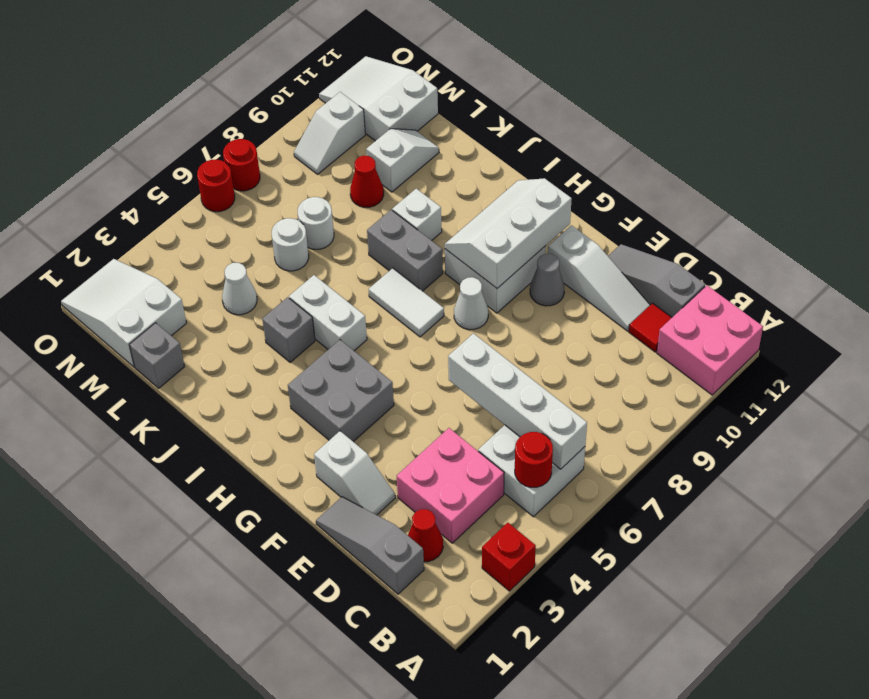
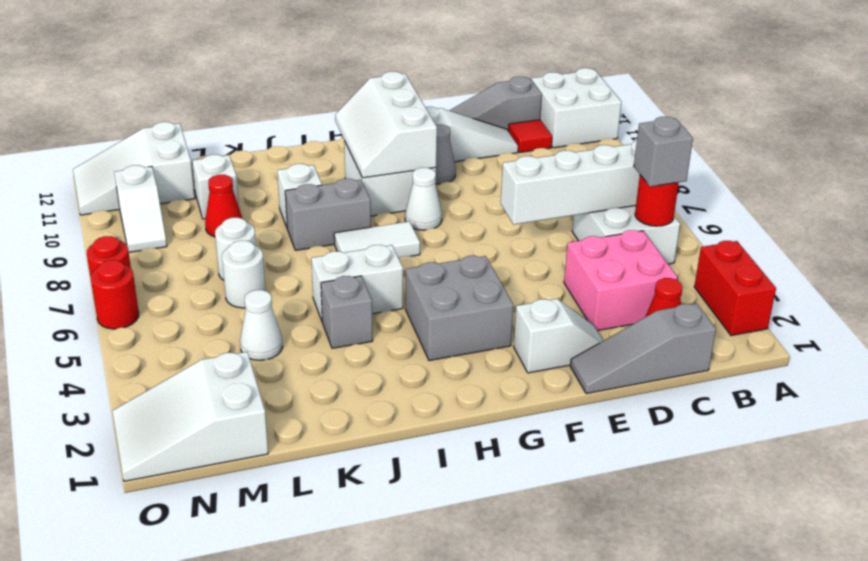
red 1x1 brick [482,523,536,591] -> red 1x2 brick [694,241,776,336]
pink 2x2 brick [657,285,763,395] -> white 2x2 brick [532,68,621,148]
grey 1x1 brick [129,323,185,388] -> grey 1x1 brick moved to [634,117,693,187]

